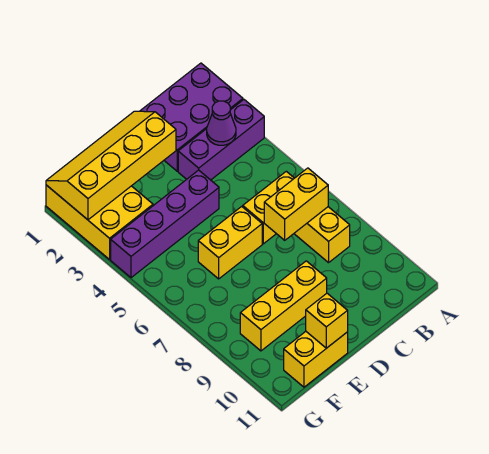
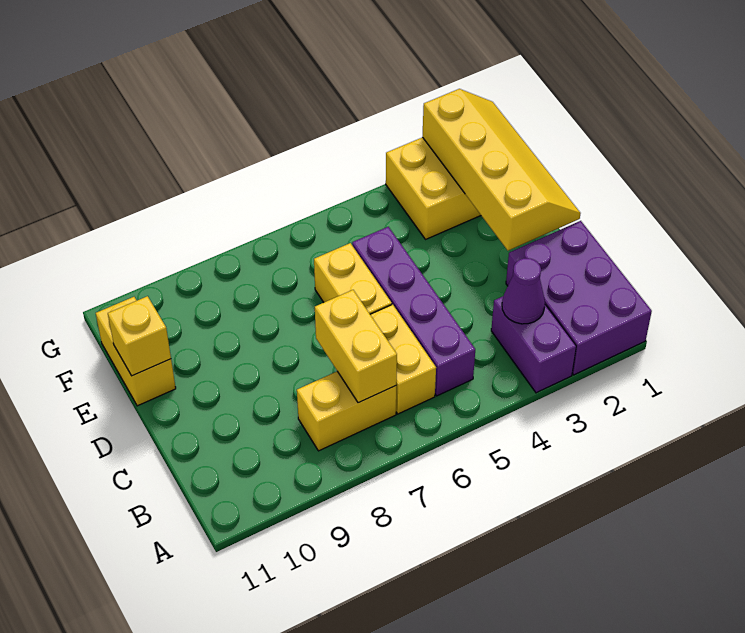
purple 1x3 brick [178,100,264,180] -> purple 1x2 brick [491,296,576,393]
purple 1x4 brick [111,170,219,278] -> purple 1x4 brick moved to [352,227,475,396]
yellow 1x3 brick [240,261,327,351] -> none

